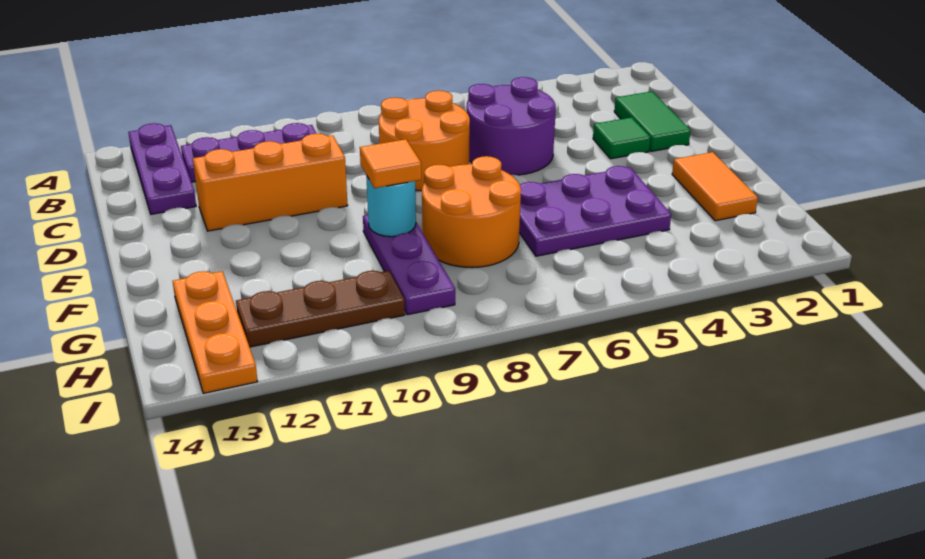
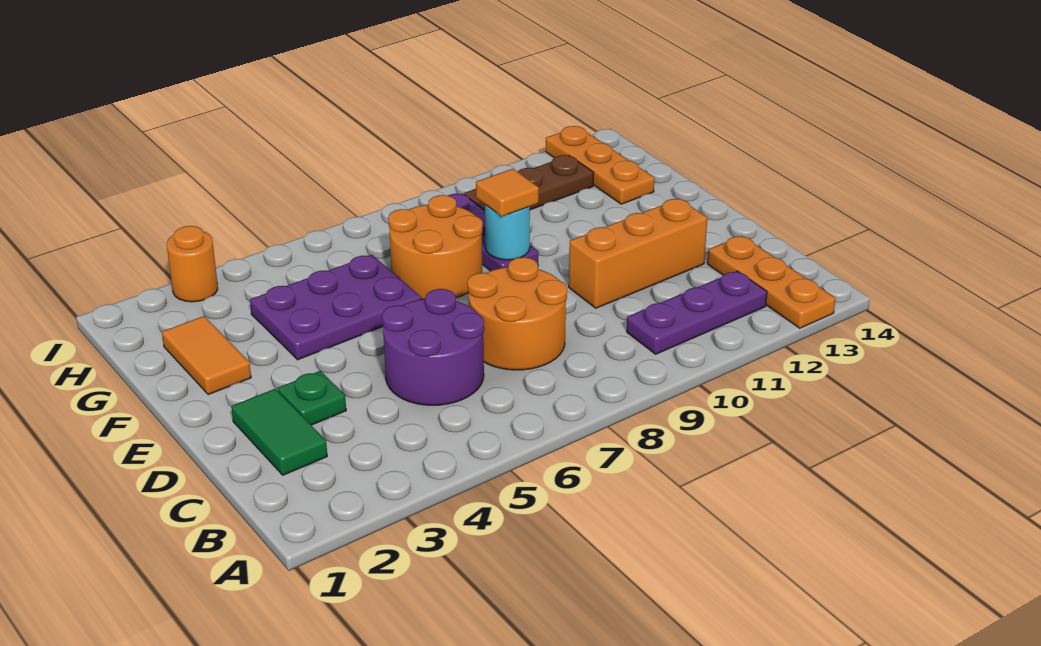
purple 1x3 plate [128,123,196,214] -> orange 1x3 plate [707,236,836,328]
green 1x1 tile [593,117,650,159] -> green 1x1 plate [278,371,346,425]
none -> orange 1x1 round brick [167,226,218,302]

